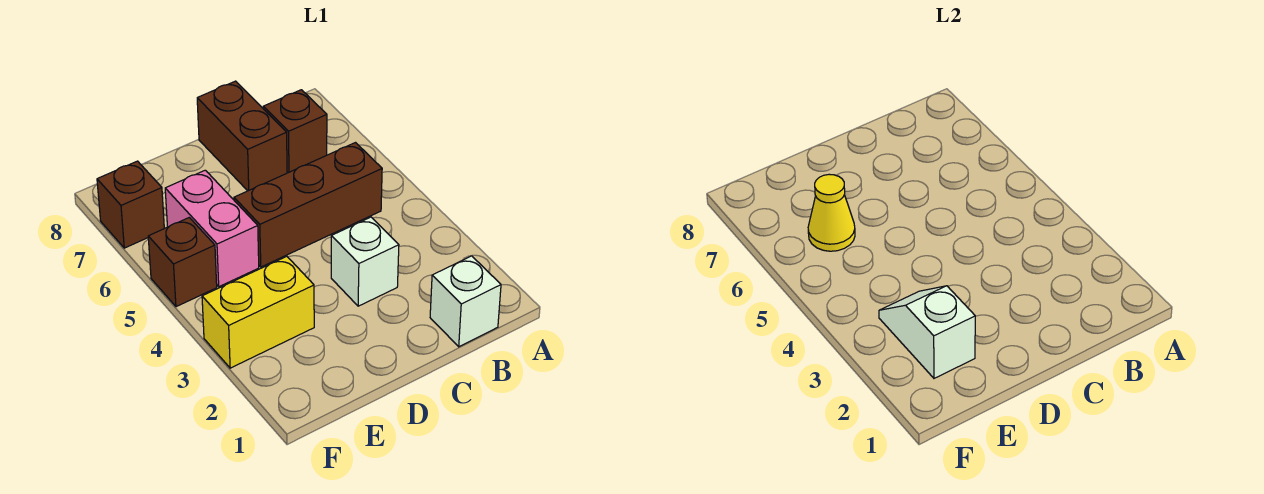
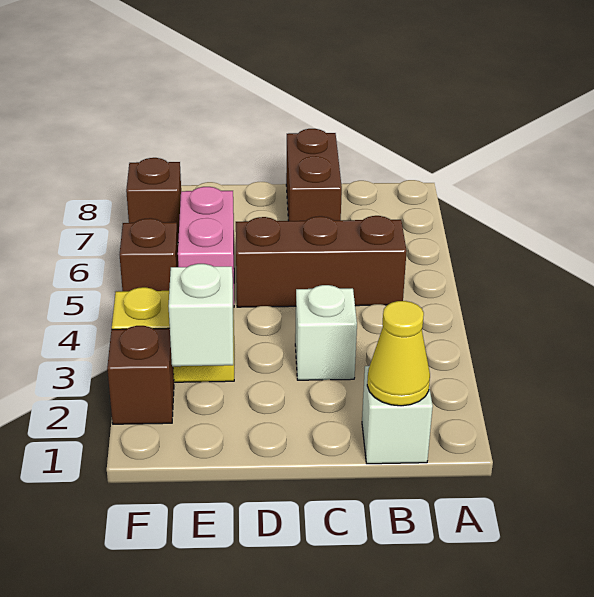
brown 1x1 brick [263,90,327,173] -> brown 1x1 brick moved to [107,326,174,424]
yellow 1x1 cone [808,174,855,251] -> yellow 1x1 cone moved to [367,301,430,406]

